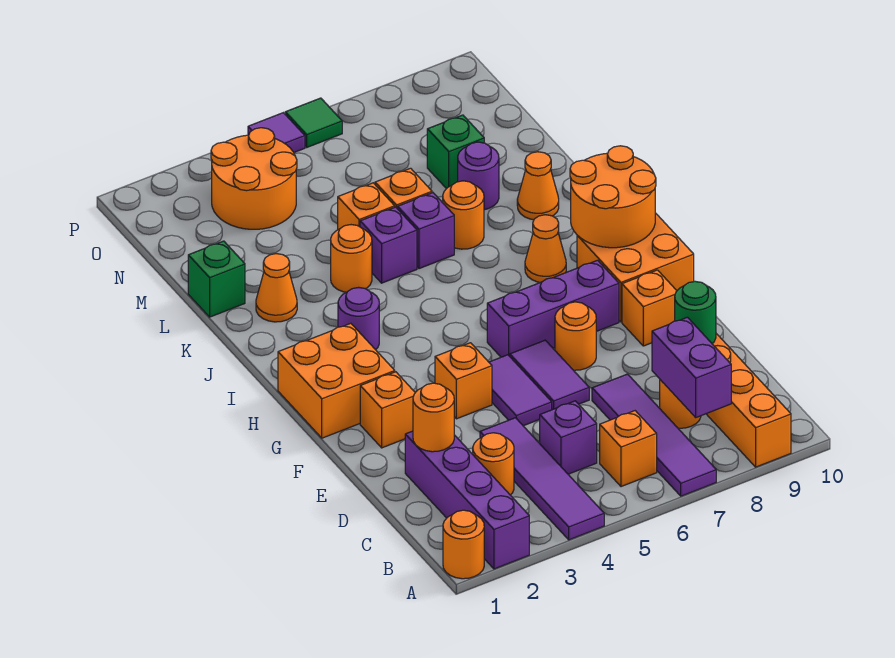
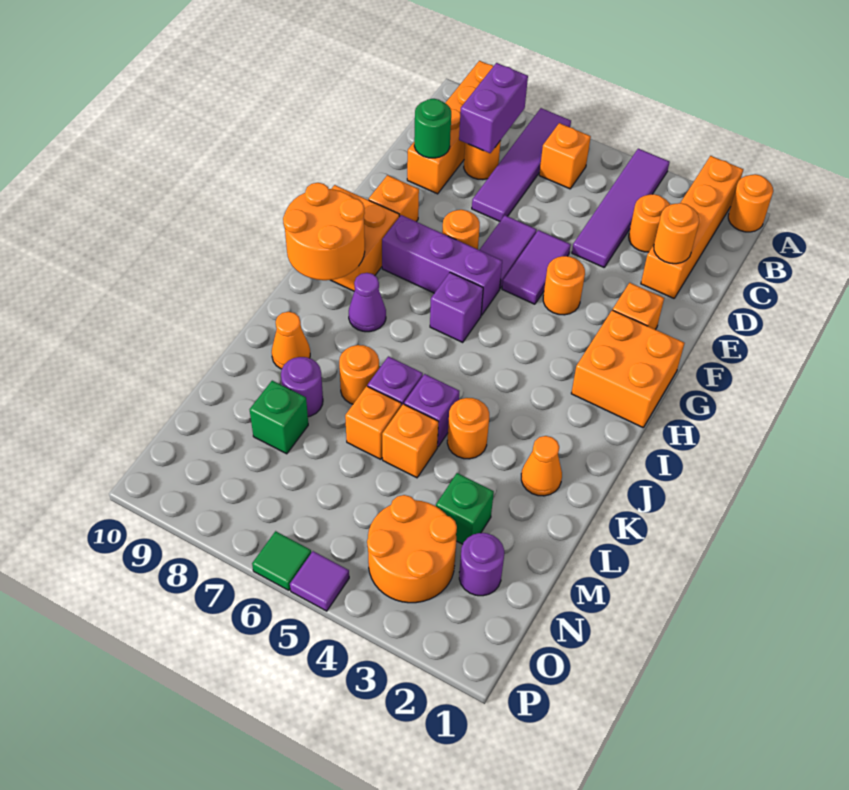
purple 1x4 brick [405,431,529,569] -> orange 1x4 brick [641,156,743,298]
purple 1x1 brick [540,401,597,474] -> purple 1x1 brick moved to [430,272,483,342]
orange 1x1 brick [435,343,492,419] -> orange 1x1 round brick [543,256,585,315]
purple 1x1 round brick [338,287,379,350] -> purple 1x1 round brick moved to [459,533,504,596]
orange 1x1 cone [525,215,566,282] -> purple 1x1 cone [349,273,386,332]
green 1x1 brick [188,241,245,317] -> green 1x1 brick moved to [436,473,494,544]

